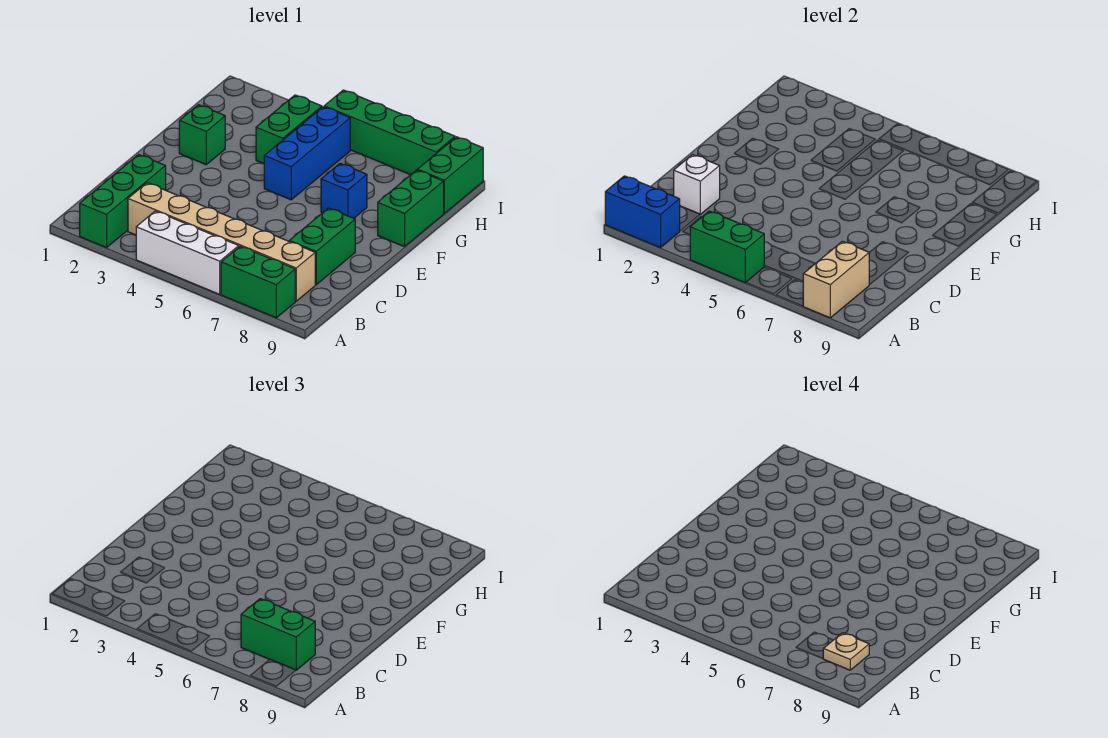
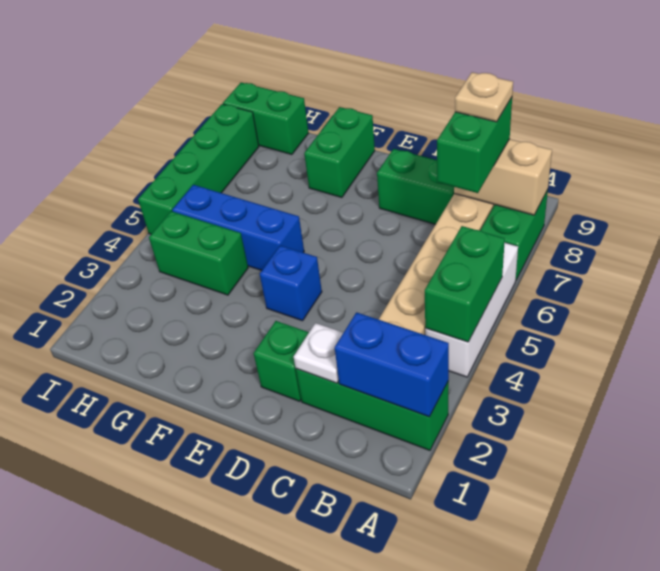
blue 1x2 brick [605,176,680,248] -> blue 1x2 brick turned to [335,312,449,417]
white 1x1 brick [674,154,720,214] -> white 1x1 plate [294,323,343,383]
green 1x1 brick [179,105,225,165] -> green 1x1 brick moved to [254,321,309,401]
blue 1x1 brick [321,163,367,218] -> blue 1x1 brick moved to [260,245,322,321]
green 1x2 brick [378,170,444,247] -> green 1x2 brick turned to [304,107,375,198]

